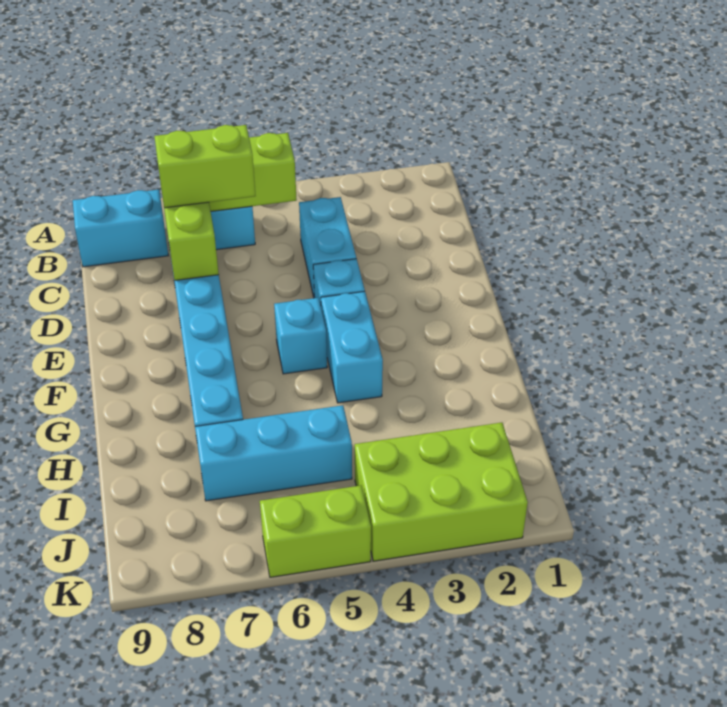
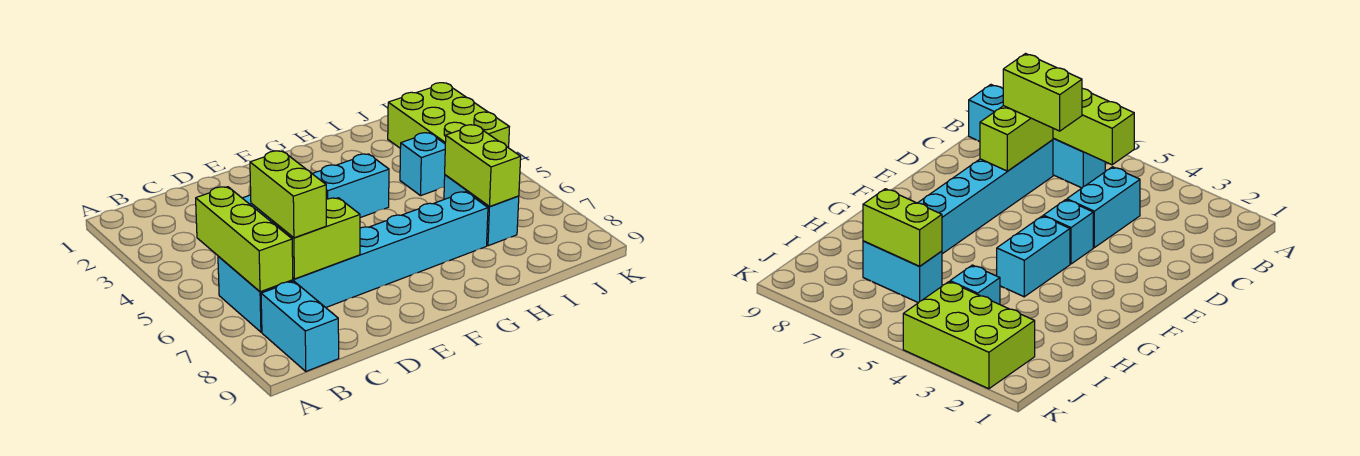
cyan 1x1 brick [274,298,327,374] -> cyan 1x1 brick moved to [400,133,445,196]
cyan 1x3 brick [195,405,352,501] -> cyan 1x2 brick [444,175,519,246]
lime 1x2 brick [260,485,371,577] -> lime 1x2 brick moved to [445,125,521,207]

